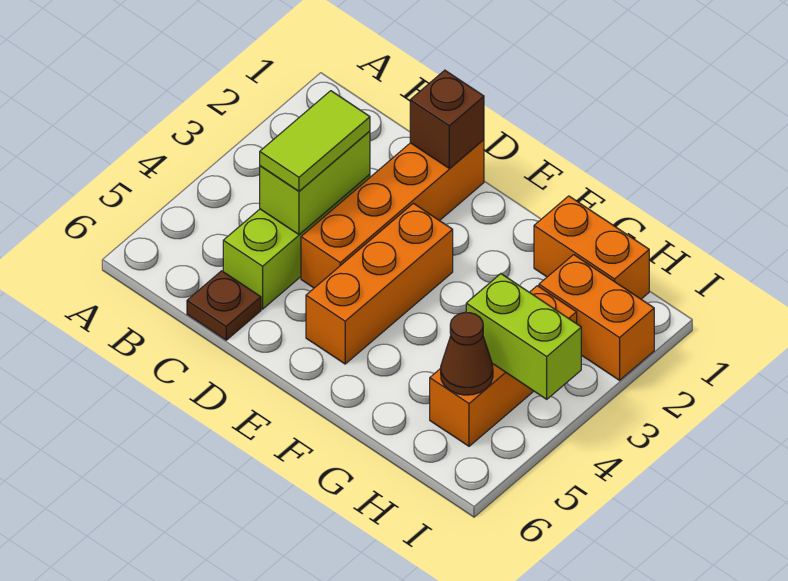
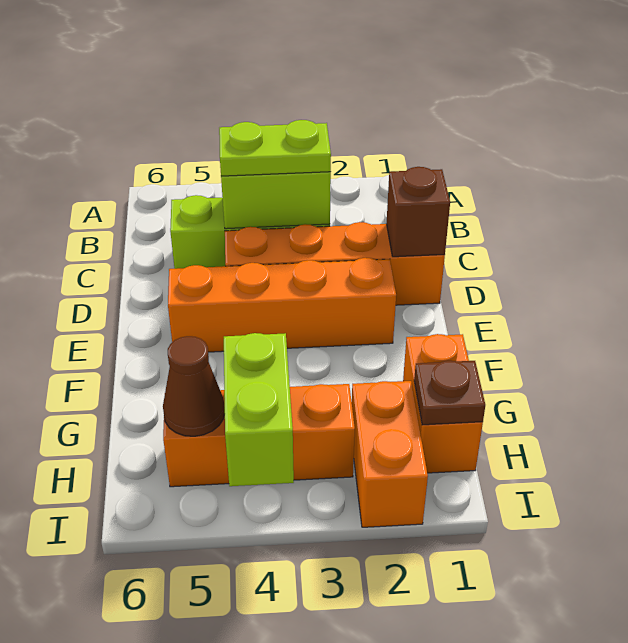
lime 1x2 tile [260,91,370,191] -> lime 1x2 plate [219,120,331,176]
brown 1x1 plate [187,271,261,340] -> brown 1x1 plate moved to [414,361,485,425]
orange 1x3 brick [306,203,453,364] -> orange 1x4 brick [168,258,396,352]

